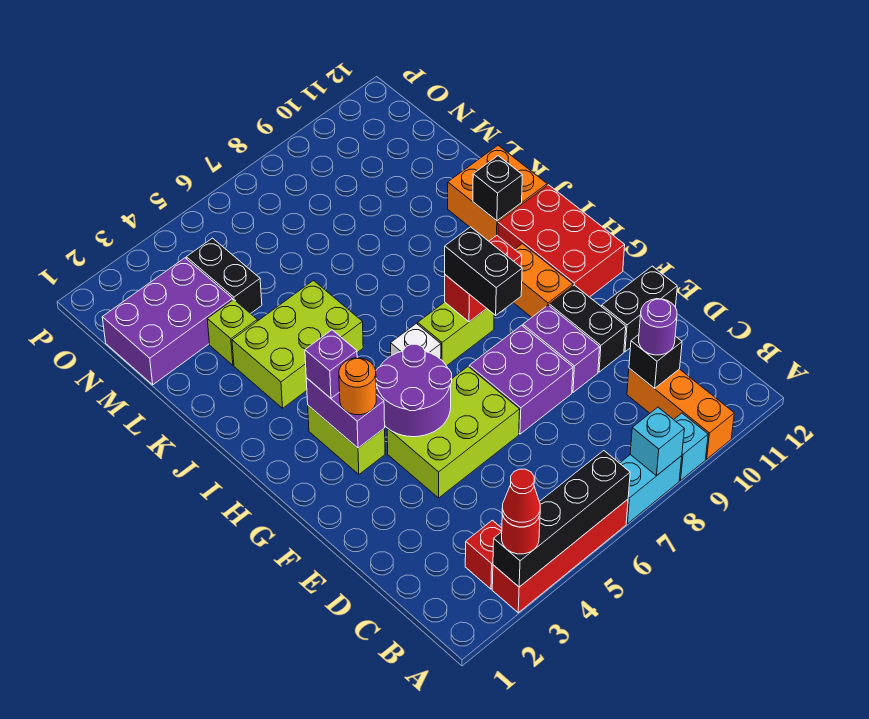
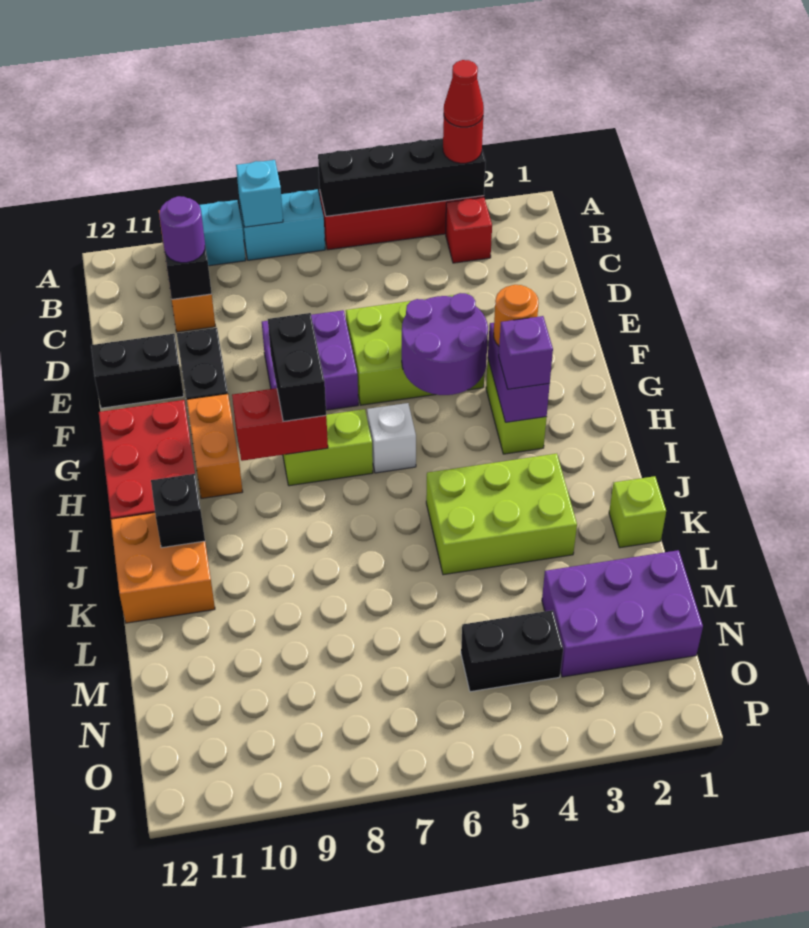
purple 1x2 brick [523,305,600,392] -> none
lime 1x1 brick [207,300,257,365] -> lime 1x1 brick moved to [609,476,666,548]
black 1x2 brick [186,238,262,314] -> black 1x2 brick turned to [461,610,563,692]

